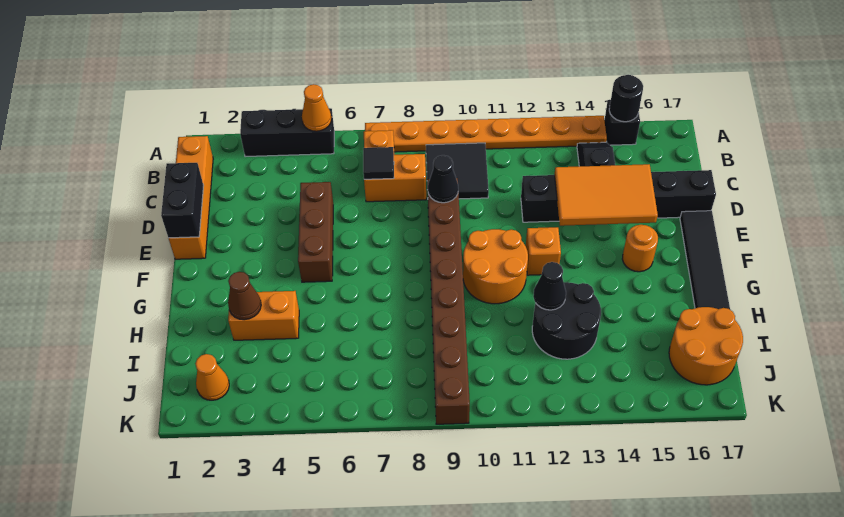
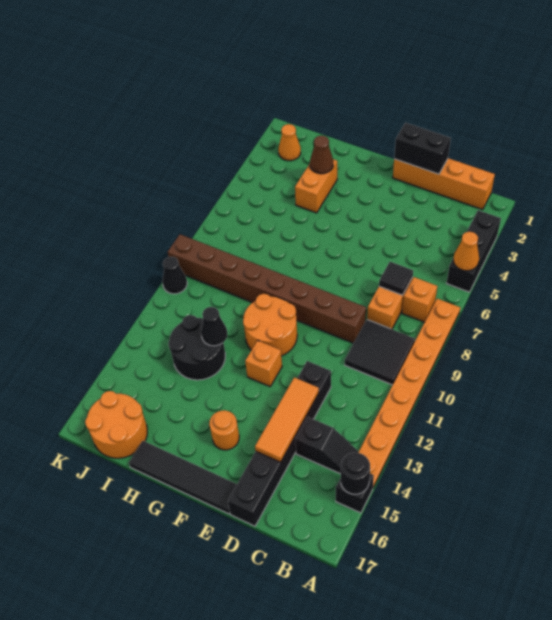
brown 1x3 brick [298,182,333,282] -> none
black 1x1 cone [428,155,458,203] -> black 1x1 cone moved to [162,257,187,294]
orange 2x3 tile [554,164,658,226] -> orange 1x3 tile [255,377,319,462]

